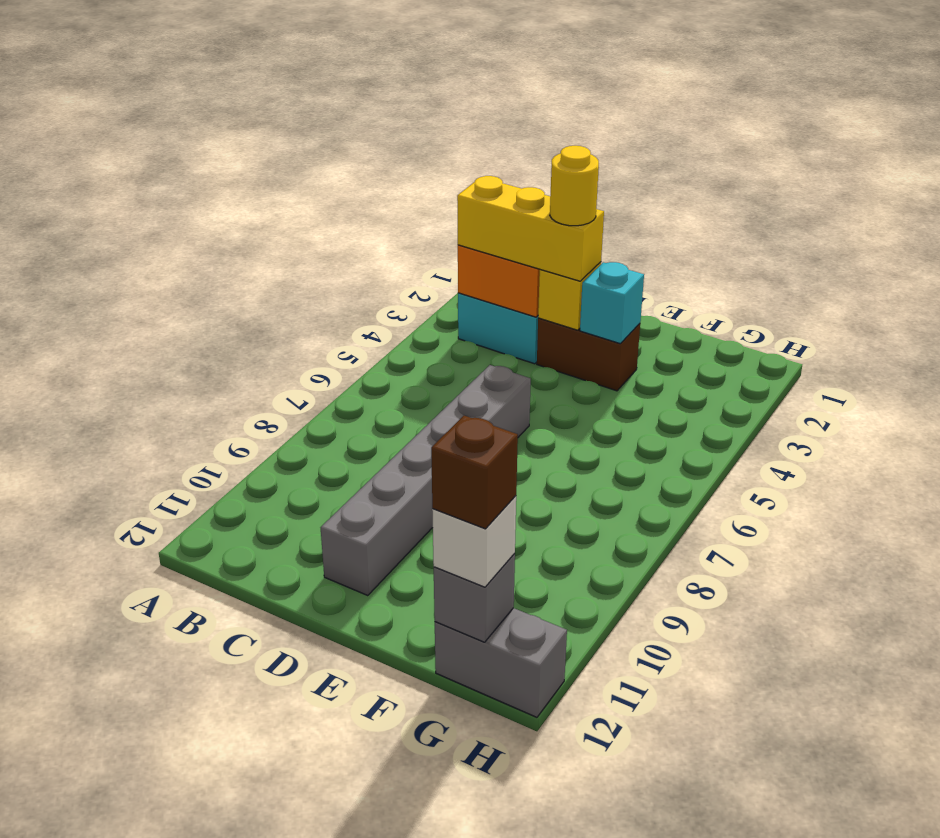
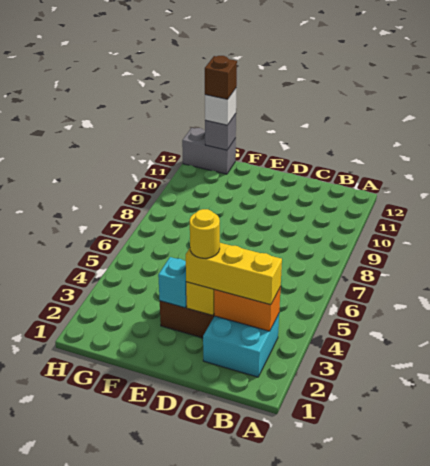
grey 1x6 brick [321,365,531,596] -> none

